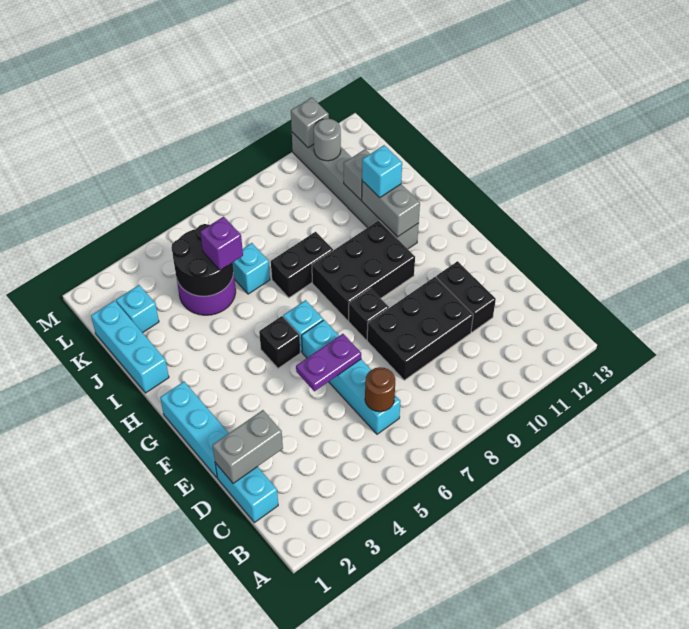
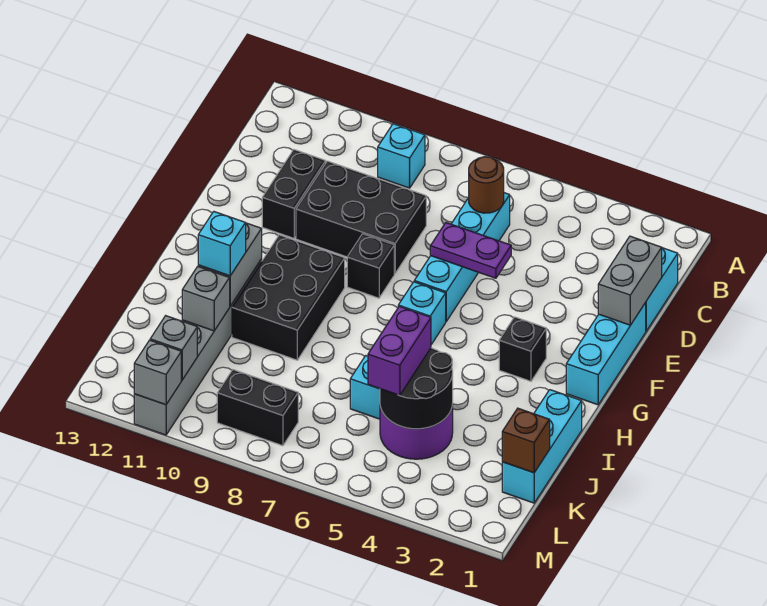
grey 1x2 brick [212,410,283,483] -> grey 1x2 brick turned to [598,236,662,325]
black 1x1 brick [259,316,300,368] -> black 1x1 brick moved to [499,317,546,381]
black 2x3 brick [312,221,415,321] -> black 2x3 brick turned to [232,235,345,360]
black 1x2 brick [271,232,333,298] -> black 1x2 brick moved to [217,370,298,446]
purple 1x1 brick [200,217,243,270] -> purple 1x2 brick [368,306,431,395]
none -> brown 1x1 brick [502,408,550,473]
cyan 1x1 brick [116,285,159,333] -> cyan 1x1 brick moved to [378,124,425,188]
grey 1x1 round brick [314,119,341,161] -> grey 1x1 brick [150,316,197,380]

